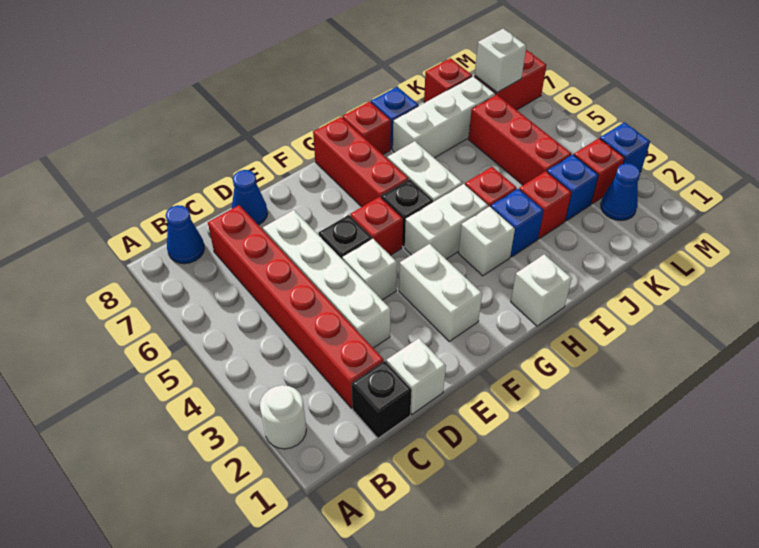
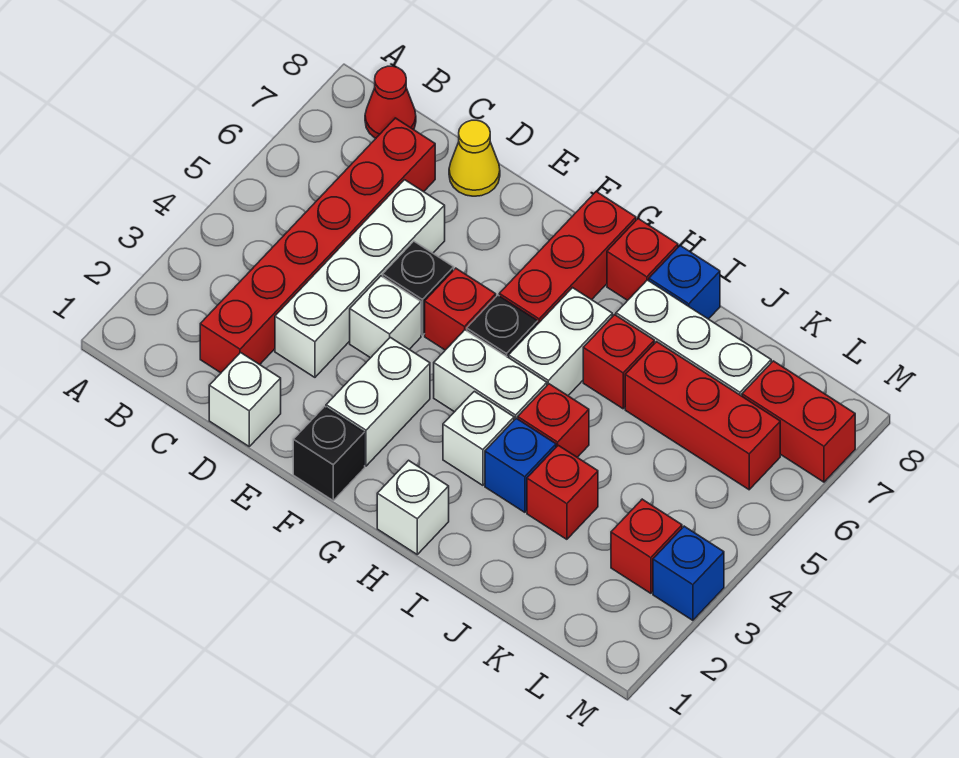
white 1x1 round brick [260,385,307,449] -> none
blue 1x1 cone [166,205,204,264] -> red 1x1 cone [365,66,416,138]
black 1x1 brick [351,361,412,438] -> black 1x1 brick moved to [293,406,365,500]
blue 1x1 cone [232,170,268,225] -> yellow 1x1 cone [449,120,500,196]
blue 1x1 brick [547,155,598,221] -> none
red 1x3 brick [469,95,571,185] -> red 1x3 brick turned to [625,342,780,490]
red 1x1 brick [424,58,472,103] -> red 1x1 brick moved to [583,315,654,409]
blue 1x1 cone [601,163,640,221] -> none
white 1x1 brick [475,29,526,92] -> none

